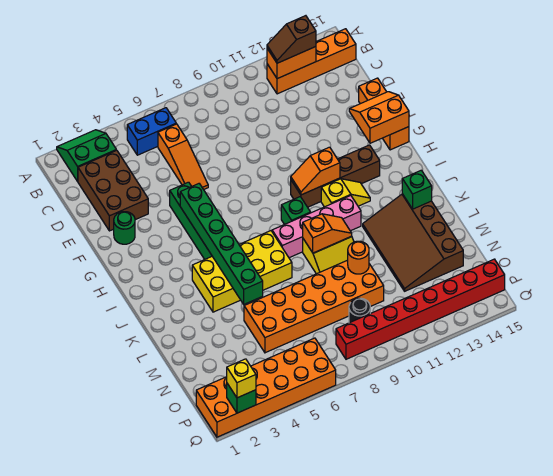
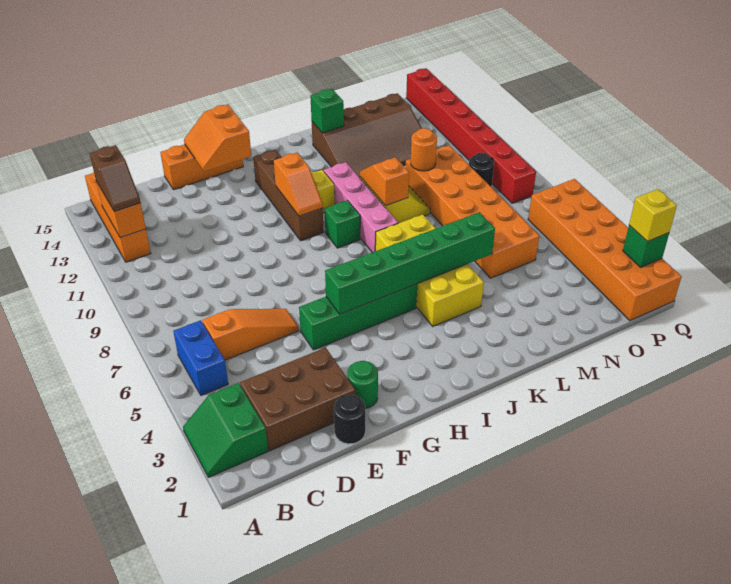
none -> black 1x1 round brick [334,395,365,444]

